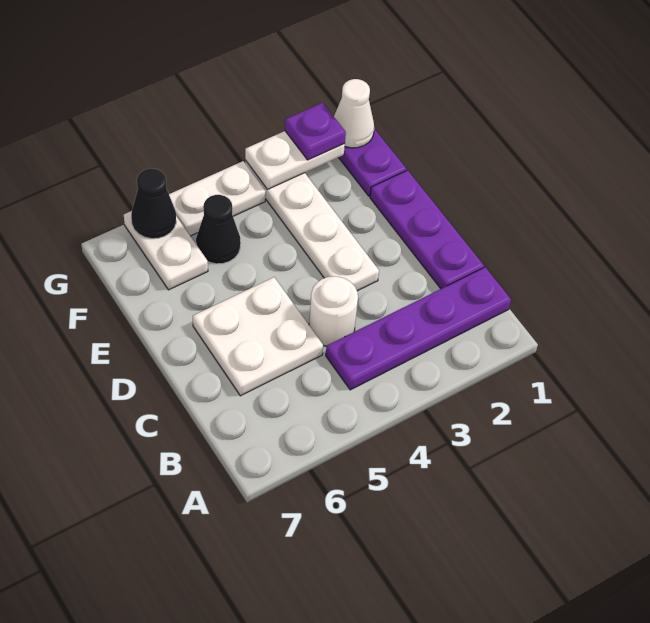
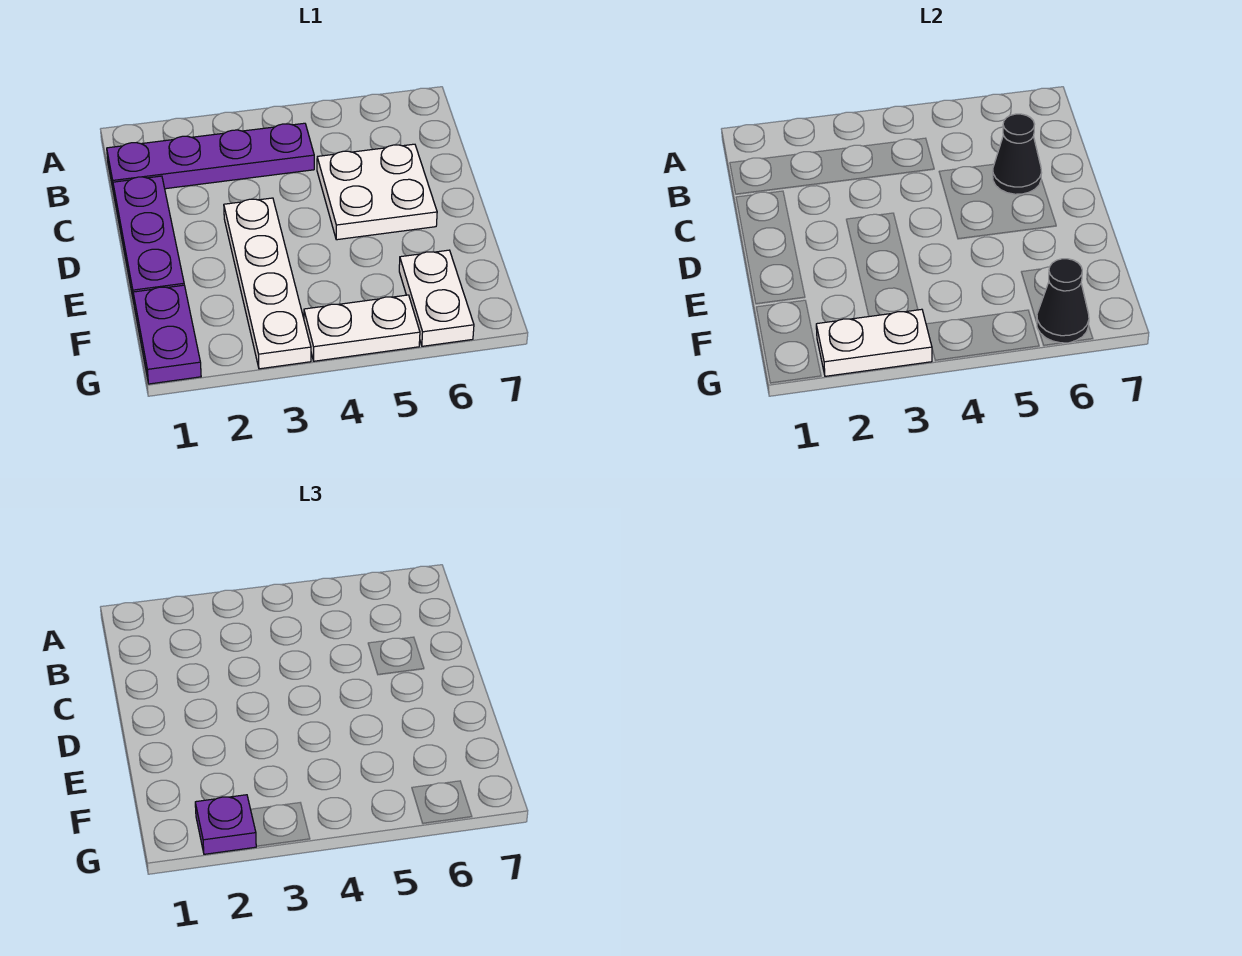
white 1x1 round brick [309,276,358,346] -> none
black 1x1 cone [196,195,241,264] -> black 1x1 cone moved to [993,114,1042,194]
white 1x1 cone [334,79,374,148] -> none

